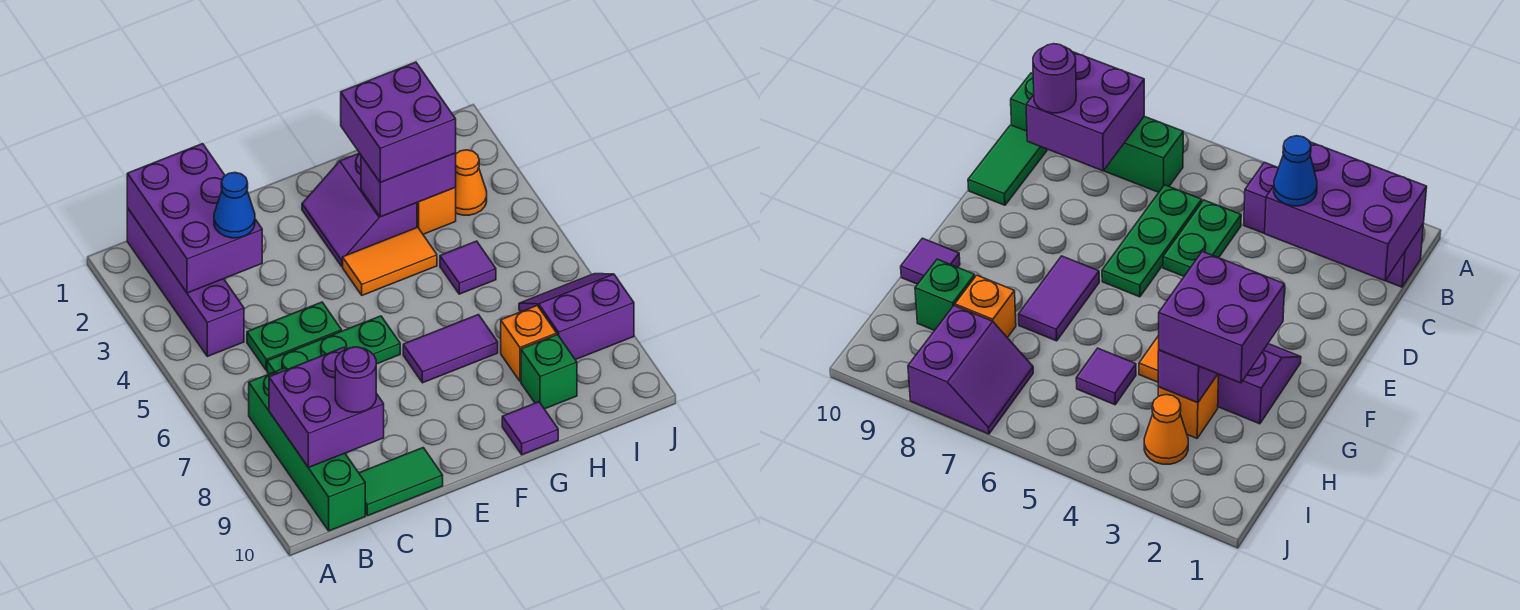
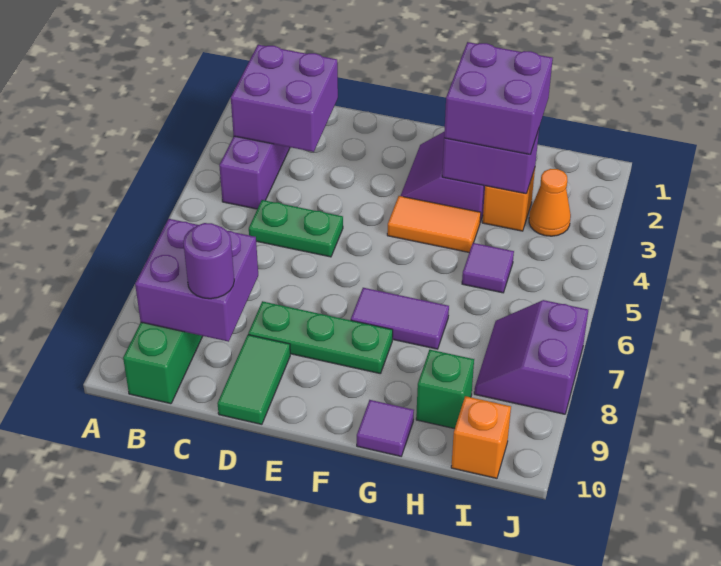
purple 2x3 brick [127,144,262,293] -> purple 2x2 brick [231,45,338,152]
blue 1x1 cone [214,173,255,238] -> none
green 1x3 plate [267,316,400,374] -> green 1x3 plate moved to [248,301,393,374]
green 1x2 tile [359,448,443,516] -> green 1x2 tile turned to [217,335,290,424]
orange 1x1 brick [501,306,557,381] -> orange 1x1 brick moved to [451,396,511,478]
purple 2x2 slope [519,274,634,360] -> purple 2x2 slope turned to [474,300,588,414]

